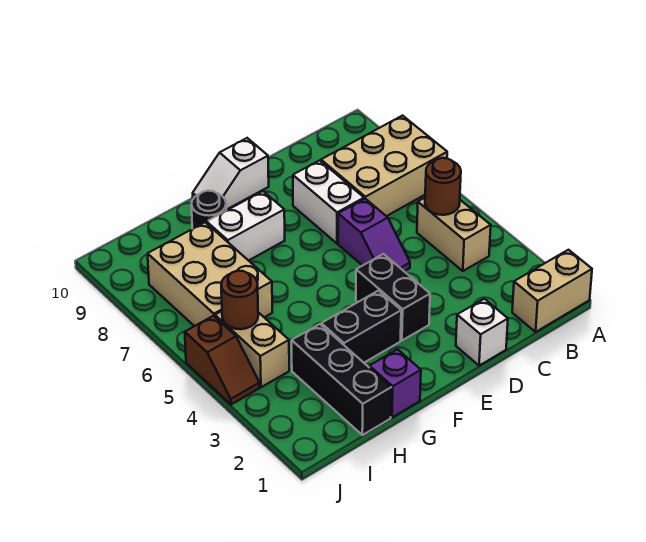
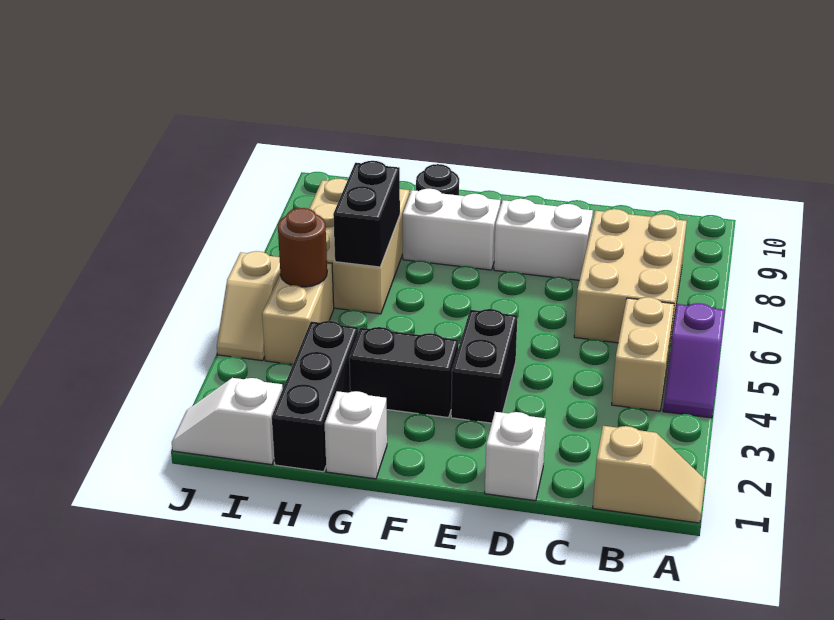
tan 1x2 brick [512,250,592,332] -> tan 1x2 slope [593,426,705,523]
tan 2x3 brick [321,116,447,216] -> tan 2x3 brick turned to [574,209,687,343]
brown 1x1 round brick [425,158,461,215] -> none
purple 1x2 slope [338,199,410,271] -> purple 1x2 slope moved to [663,303,725,418]
white 1x2 brick [293,160,364,244] -> white 1x2 brick turned to [494,199,593,280]
white 1x2 slope [193,138,269,210] -> white 1x2 slope moved to [172,378,283,465]
purple 1x1 brick [369,349,421,417] -> white 1x1 brick [325,391,387,479]
none -> black 1x2 brick [333,161,400,267]
brown 1x2 slope [185,316,260,405] -> tan 1x2 slope [217,251,280,361]

